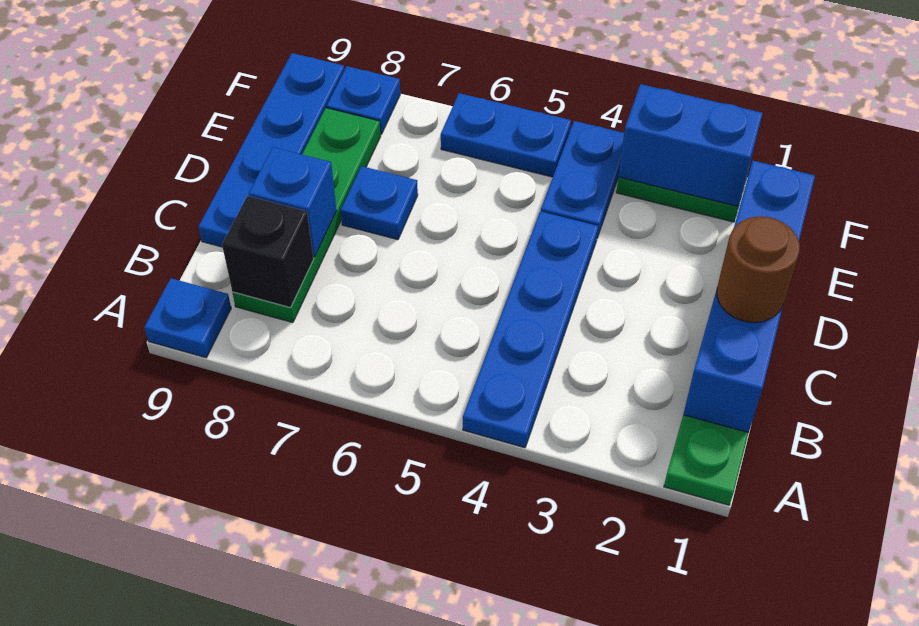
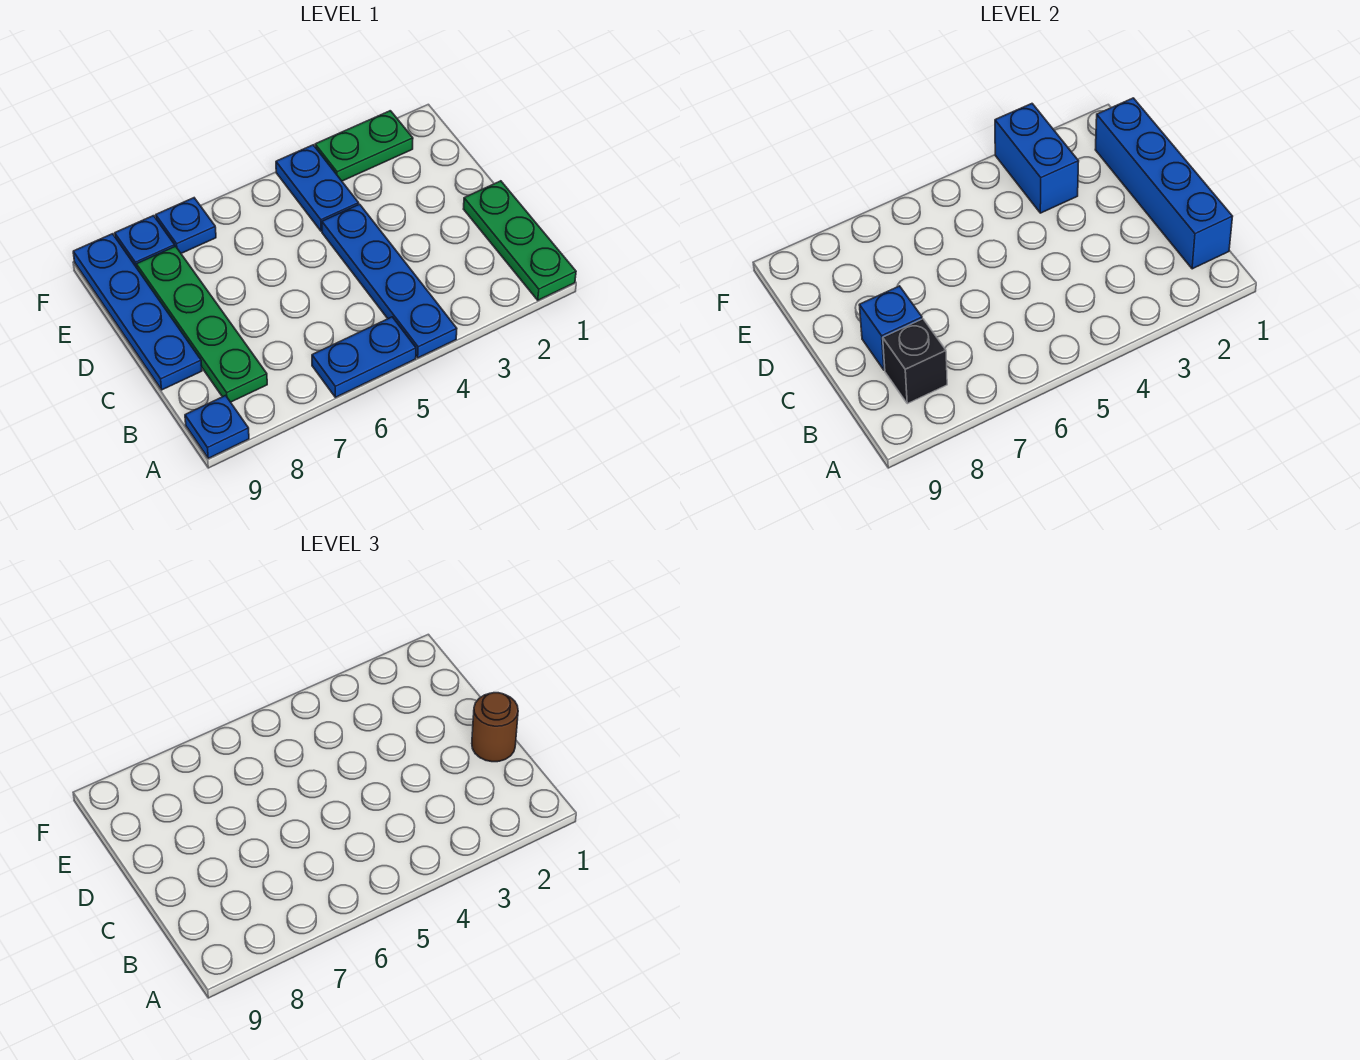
blue 1x1 plate [341,166,418,240] -> blue 1x1 plate moved to [156,198,216,253]
blue 1x2 brick [618,84,763,206] -> blue 1x2 brick turned to [995,104,1079,213]
blue 1x2 plate [441,93,571,177] -> blue 1x2 plate moved to [312,317,416,397]

